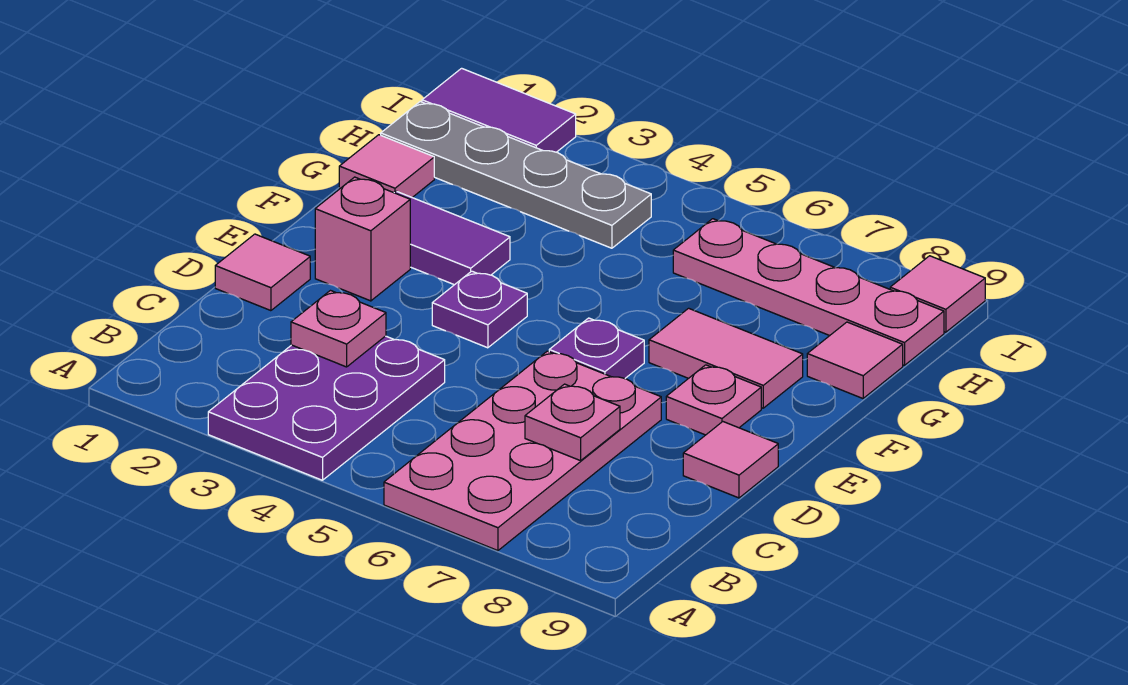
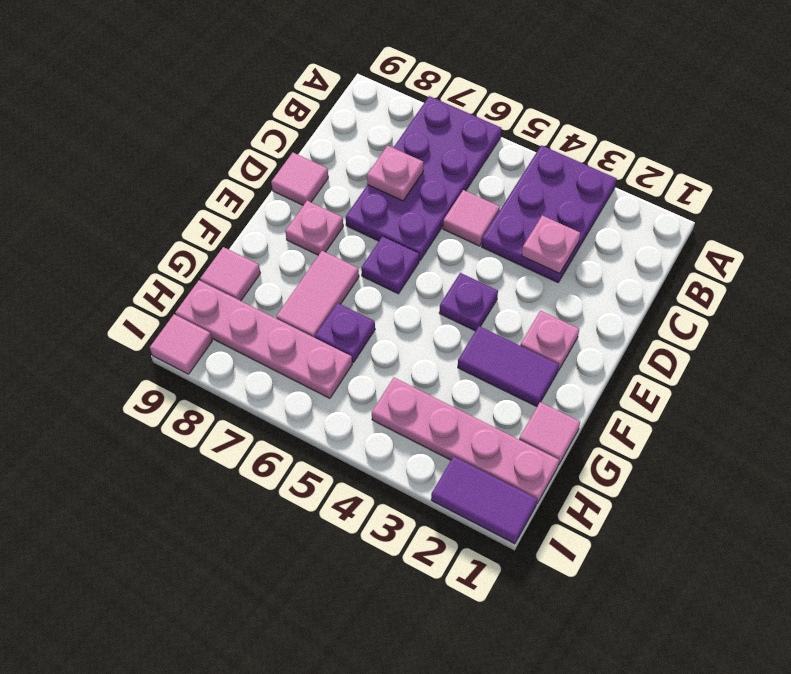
pink 2x4 plate [384,351,661,551] -> purple 2x4 plate [346,96,501,260]
pink 1x1 tile [215,234,310,311] -> pink 1x1 tile moved to [443,190,500,246]
pink 1x1 brick [315,177,410,301] -> pink 1x1 plate [520,311,579,371]
pink 1x2 tile [649,308,803,408] -> pink 1x2 tile turned to [276,251,359,338]
none -> purple 1x1 plate [315,303,375,363]
grey 1x4 plate [381,102,651,248] -> pink 1x4 plate [372,378,559,503]

